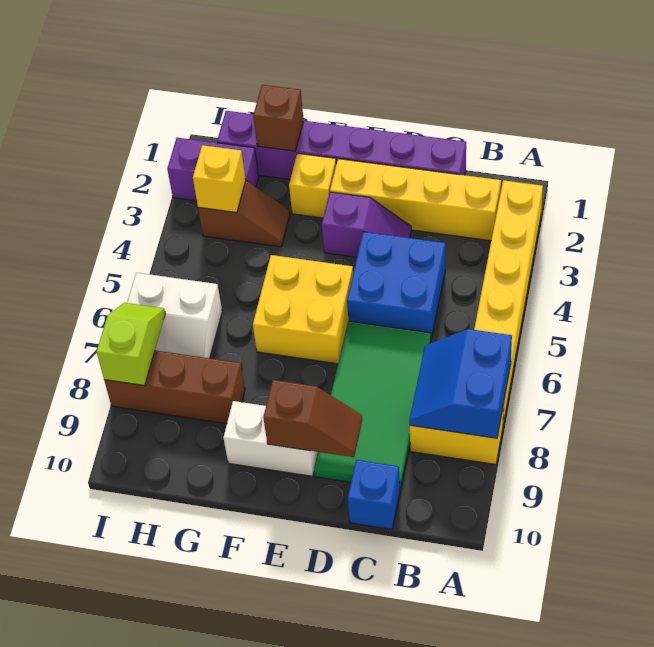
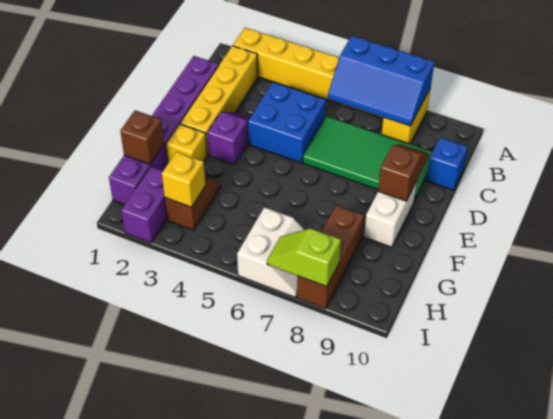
blue 2x2 slope [409,329,512,438] -> blue 2x3 slope [328,36,434,126]
yellow 2x2 brick [253,255,353,364] -> none

